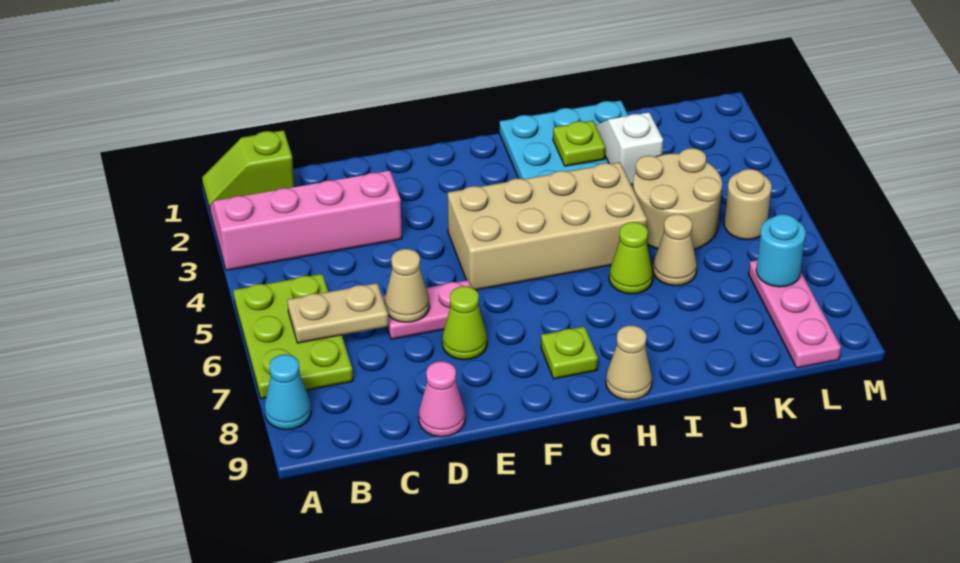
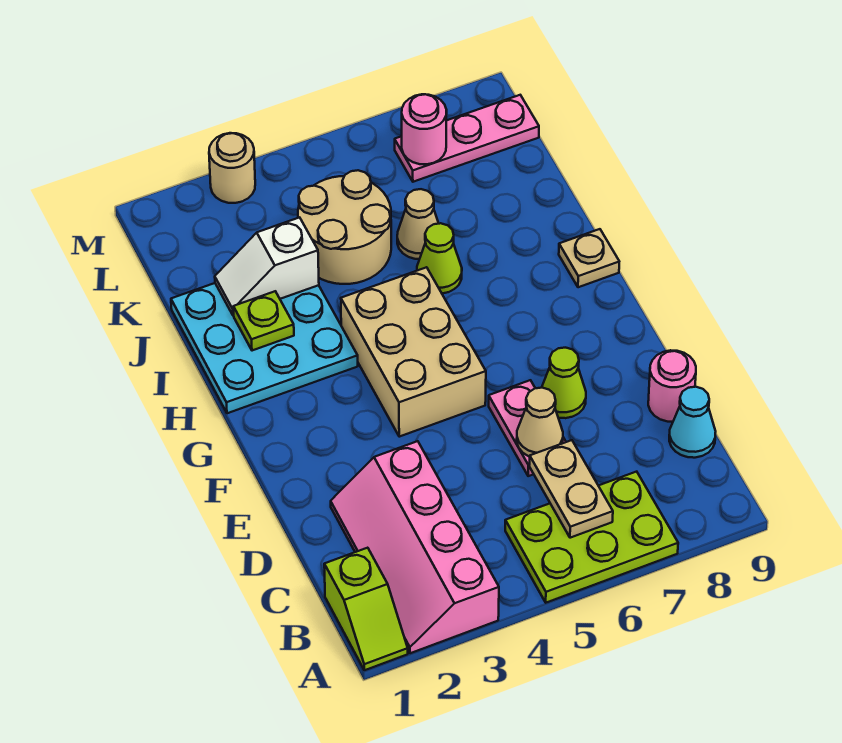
cyan 1x1 cone [265,354,311,430] -> cyan 1x1 cone moved to [669,387,716,458]
pink 1x1 cone [419,361,465,437] -> pink 1x1 round brick [648,350,696,422]
tan 2x4 brick [448,162,647,290] -> tan 2x3 brick [341,267,486,437]
lime 1x1 plate [541,327,598,379] -> none
tan 1x1 cone [606,325,652,400] -> tan 1x1 plate [559,229,619,287]
tan 1x1 round brick [724,169,772,240] -> tan 1x1 round brick moved to [209,133,255,203]
cyan 1x1 round brick [756,214,806,287] -> pink 1x1 round brick [402,94,447,164]

